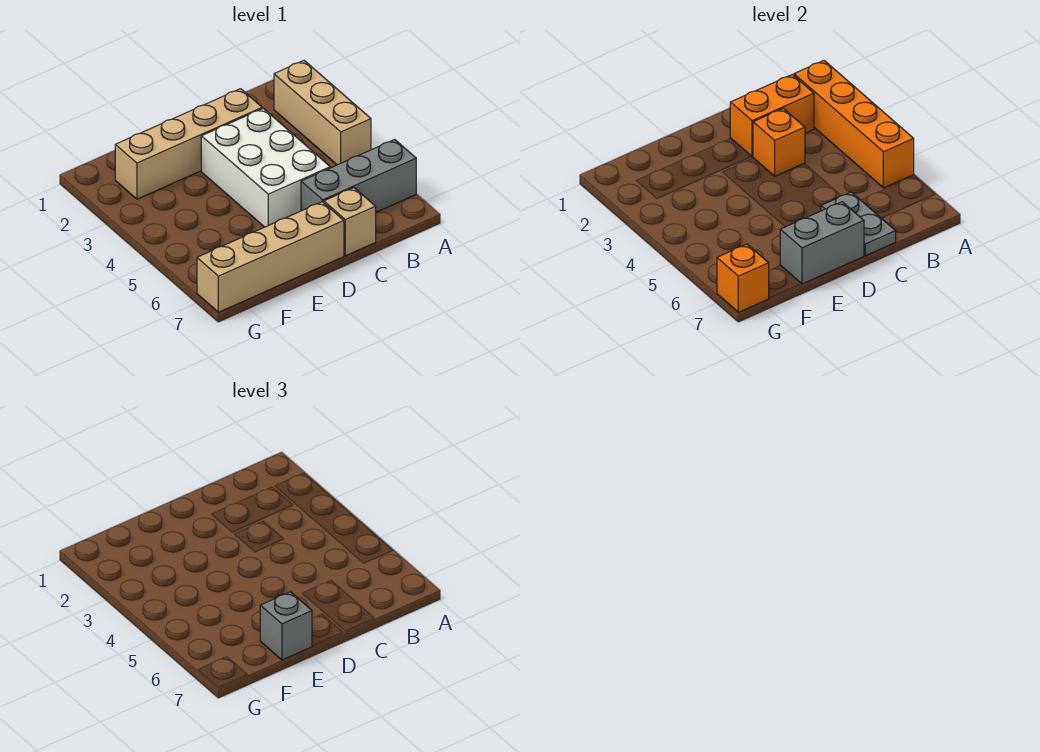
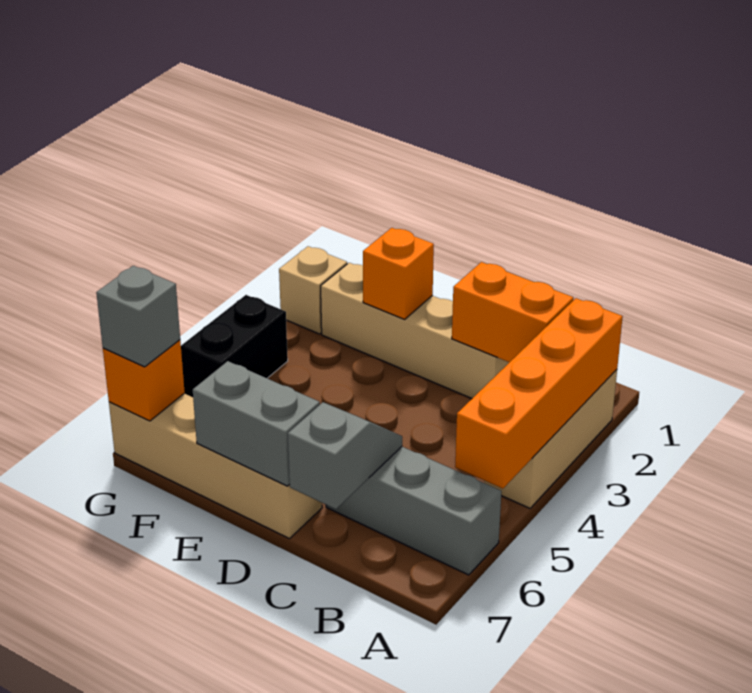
white 2x3 brick [201,108,330,227] -> none
orange 1x1 brick [753,108,805,176] -> orange 1x1 brick moved to [363,228,434,319]
grey 1x2 plate [821,192,896,256] -> grey 1x2 slope [288,402,402,509]
tan 1x1 brick [324,188,376,256] -> tan 1x1 brick moved to [279,246,347,334]
grey 1x1 brick [260,592,312,660] -> grey 1x1 brick moved to [96,266,180,367]
none -> black 1x2 brick [181,295,288,397]

